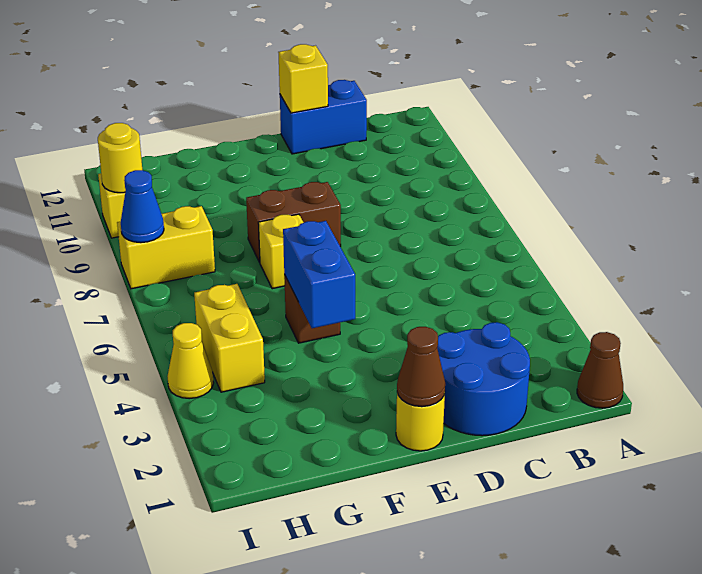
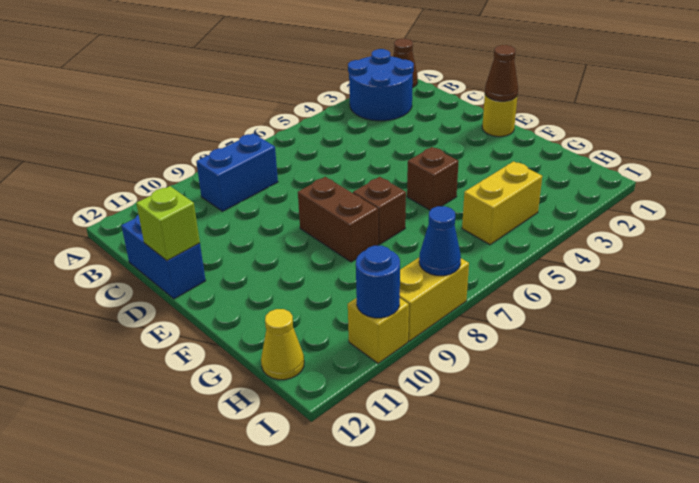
blue 2x2 round brick [437,322,530,436] -> blue 2x2 round brick moved to [348,49,414,121]
yellow 1x1 brick [278,44,328,113] -> lime 1x1 brick [136,186,200,261]
blue 1x2 brick [283,221,355,328] -> blue 1x2 brick moved to [196,134,278,211]
yellow 1x1 brick [258,214,304,289] -> brown 1x1 brick [353,177,406,244]
yellow 1x2 brick [117,206,215,289] -> yellow 1x2 brick turned to [400,258,469,341]
yellow 1x1 cone [167,323,213,399] -> yellow 1x1 cone moved to [261,309,304,380]
yellow 1x1 round brick [98,123,142,193] -> blue 1x1 round brick [356,246,400,318]

